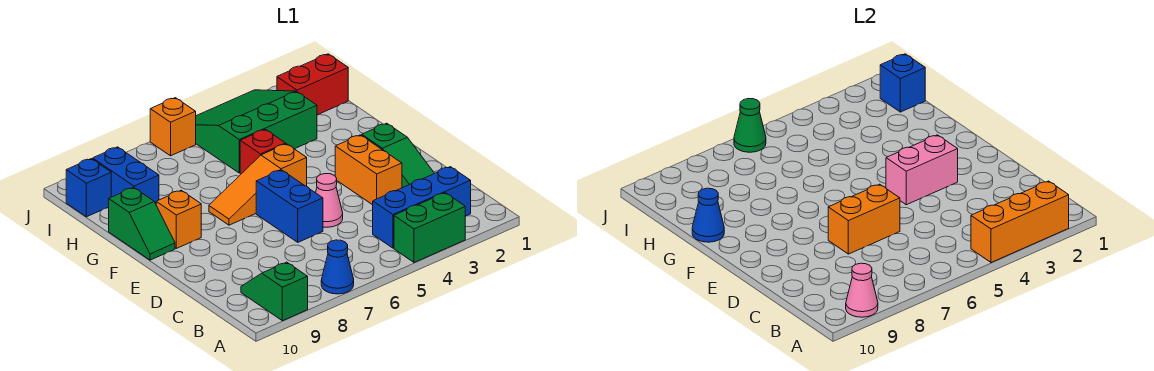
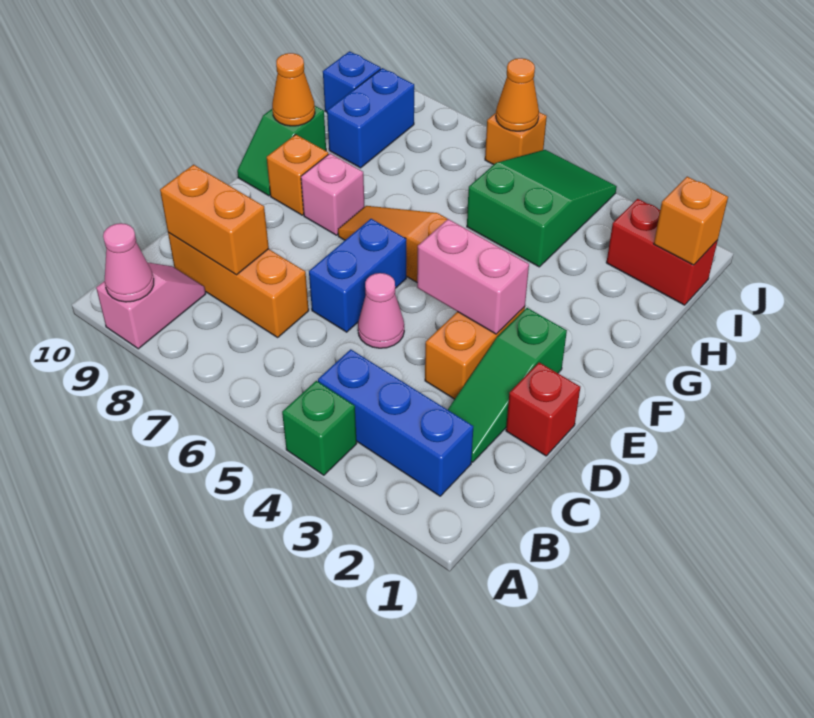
orange 1x3 brick [971,181,1069,263] -> orange 1x3 brick moved to [168,233,309,337]
green 1x2 brick [394,193,465,263] -> green 1x1 brick [282,381,357,475]
blue 1x1 cone [321,240,354,294] -> none
green 1x2 slope [241,262,308,321] -> pink 1x2 slope [96,263,206,349]
orange 1x2 brick [828,184,900,254] -> orange 1x2 brick moved to [160,165,269,275]
none -> pink 1x1 brick [301,154,365,235]
red 1x1 brick [240,129,286,174] -> red 1x1 brick moved to [506,363,580,456]
blue 1x1 cone [692,188,724,242] -> orange 1x1 cone [272,53,315,126]
green 3x3 slope [196,90,317,173] -> green 2x3 slope [467,150,617,267]
blue 1x1 brick [880,54,925,112] -> orange 1x1 brick [654,177,728,265]
green 1x1 cone [734,98,766,152] -> orange 1x1 cone [496,58,539,131]

